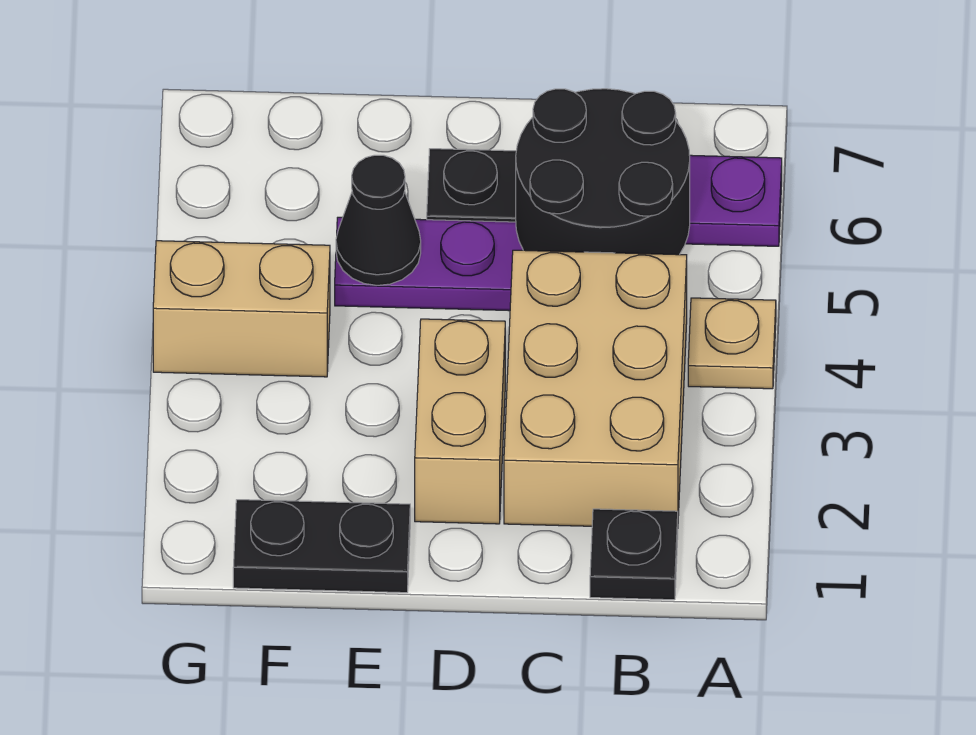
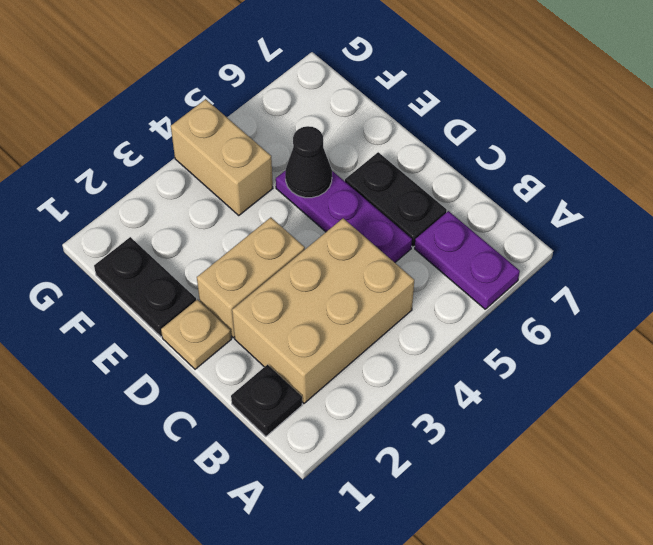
tan 1x1 plate [688,298,776,389] -> tan 1x1 plate moved to [161,300,231,369]
black 2x2 round brick [516,89,690,255] -> none

